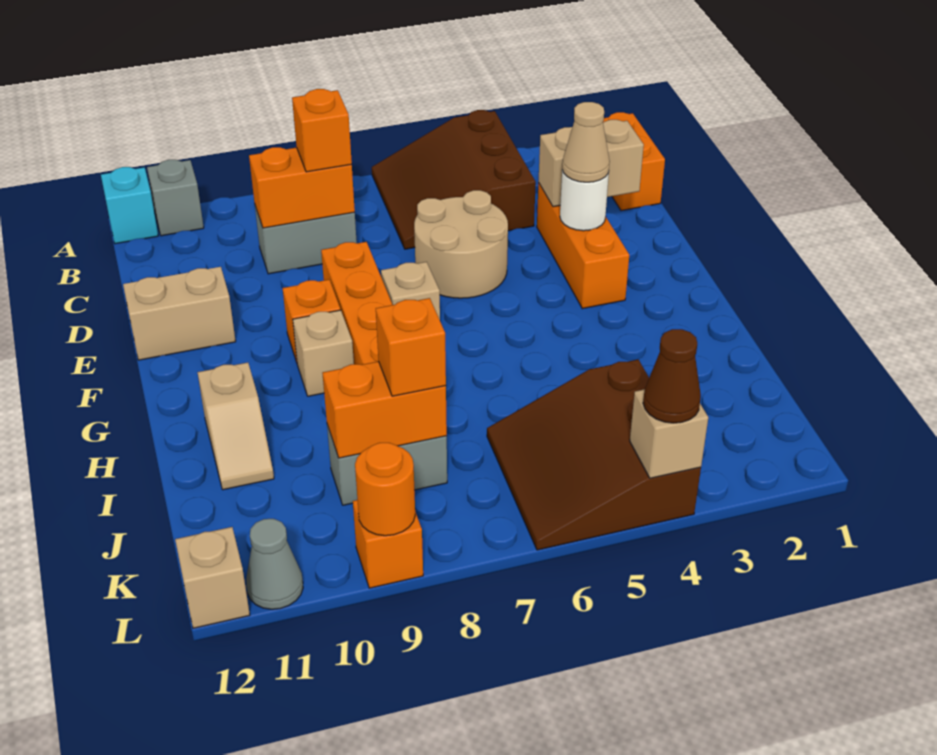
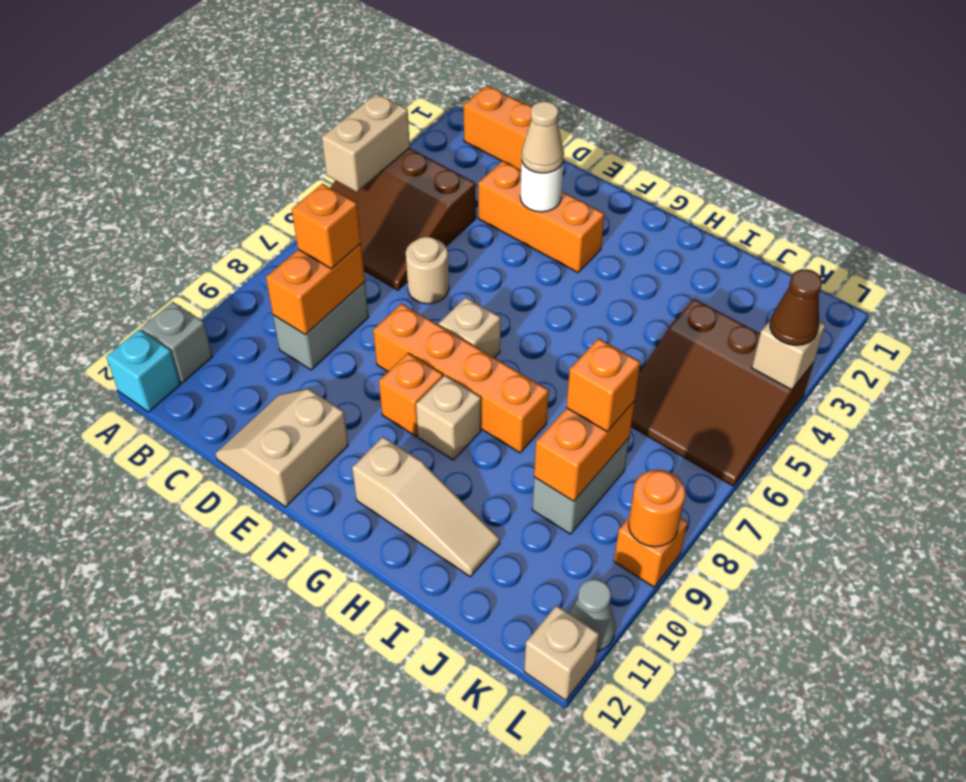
tan 1x2 brick [538,120,644,207] -> tan 1x2 brick moved to [322,93,410,192]
tan 2x2 round brick [414,190,508,298] -> tan 1x1 round brick [406,237,449,304]
tan 1x2 slope [197,363,274,490] -> tan 1x3 slope [352,437,500,577]

